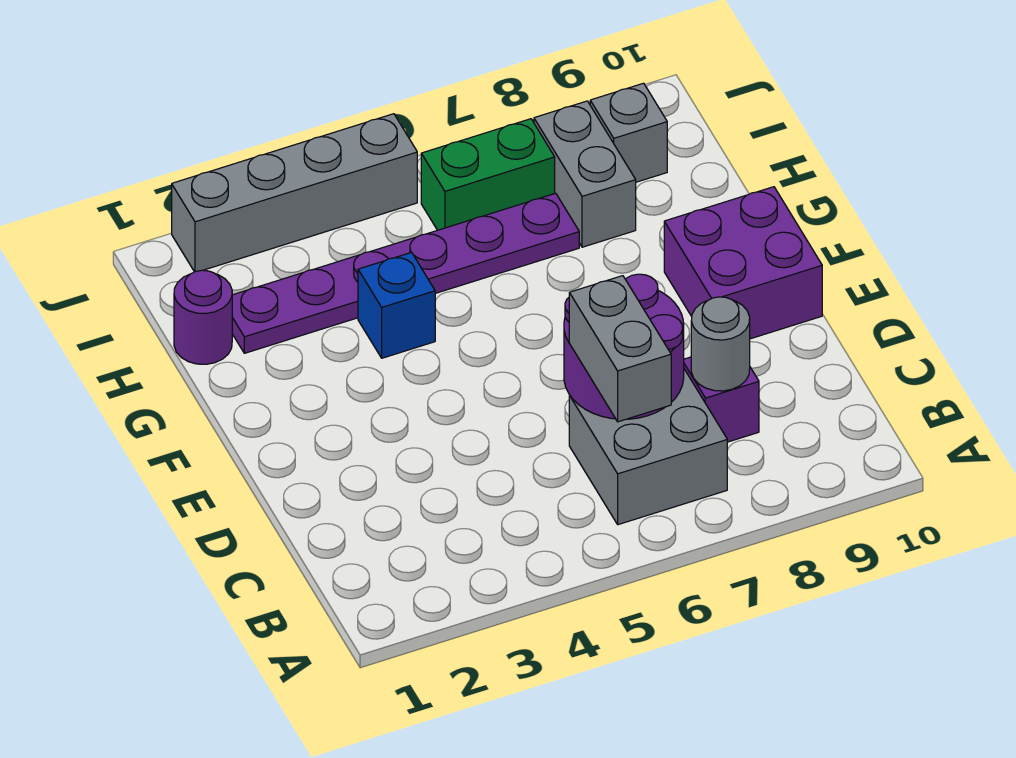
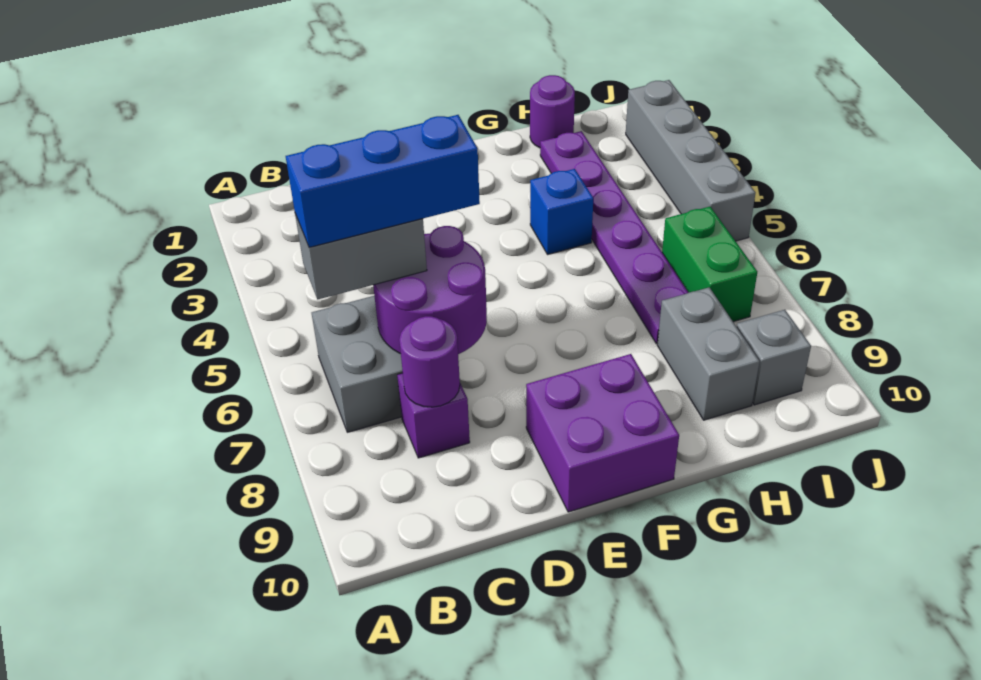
none -> blue 1x3 brick [286,115,480,247]
grey 1x1 round brick [691,297,750,391] -> purple 1x1 round brick [399,316,460,407]
grey 1x2 brick [534,101,636,247] -> grey 1x2 brick turned to [657,287,760,420]

